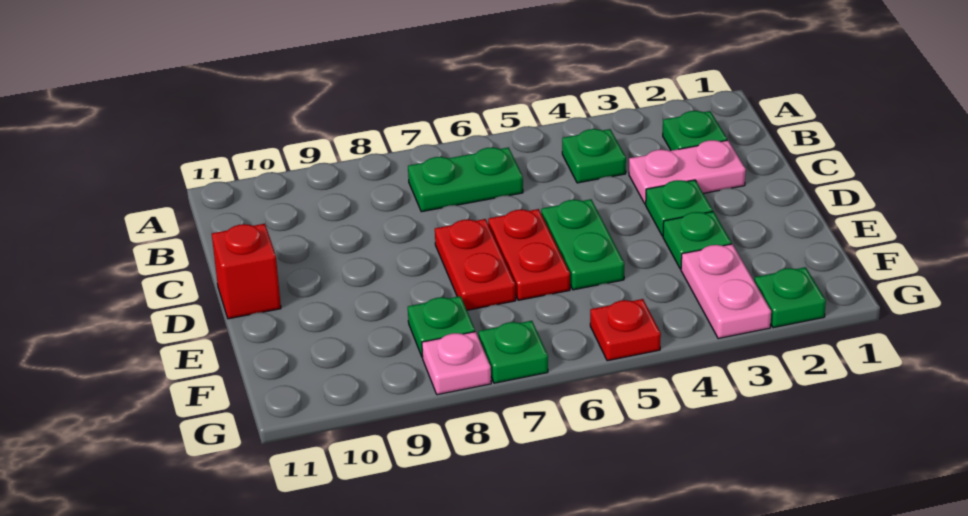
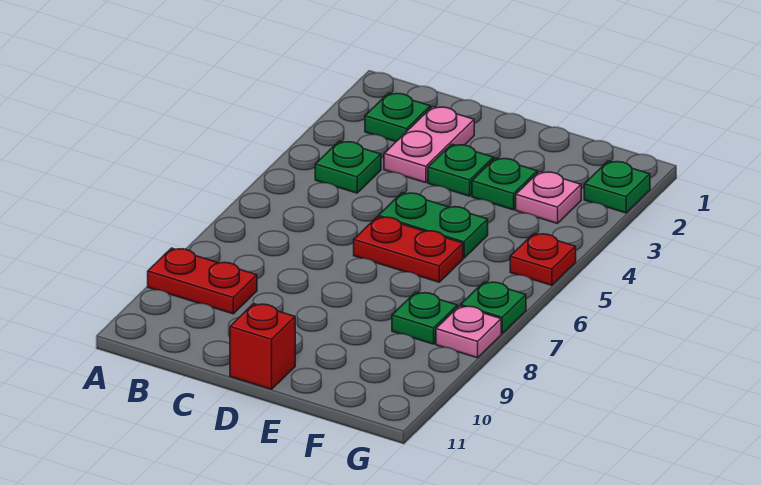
green 1x2 plate [408,147,523,212] -> none
red 1x2 plate [435,219,516,310] -> red 1x2 plate moved to [148,248,257,314]
pink 1x2 plate [681,244,771,339] -> pink 1x1 plate [516,172,581,224]

